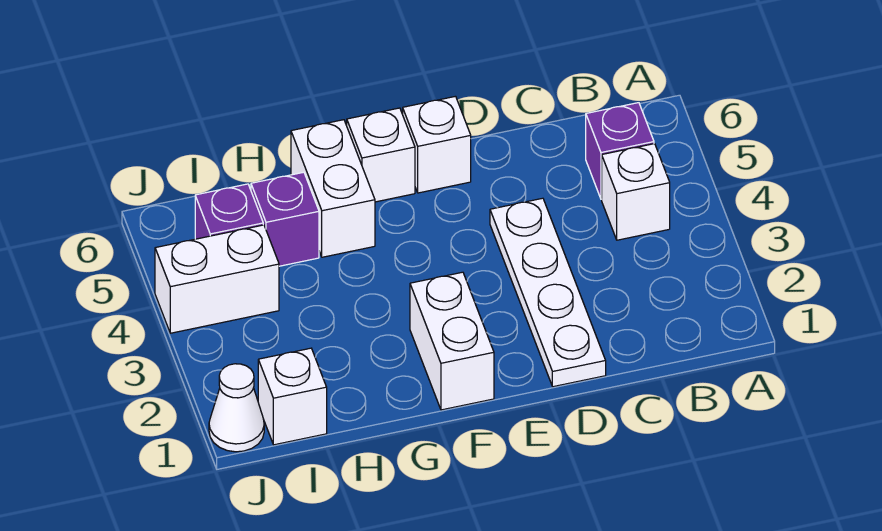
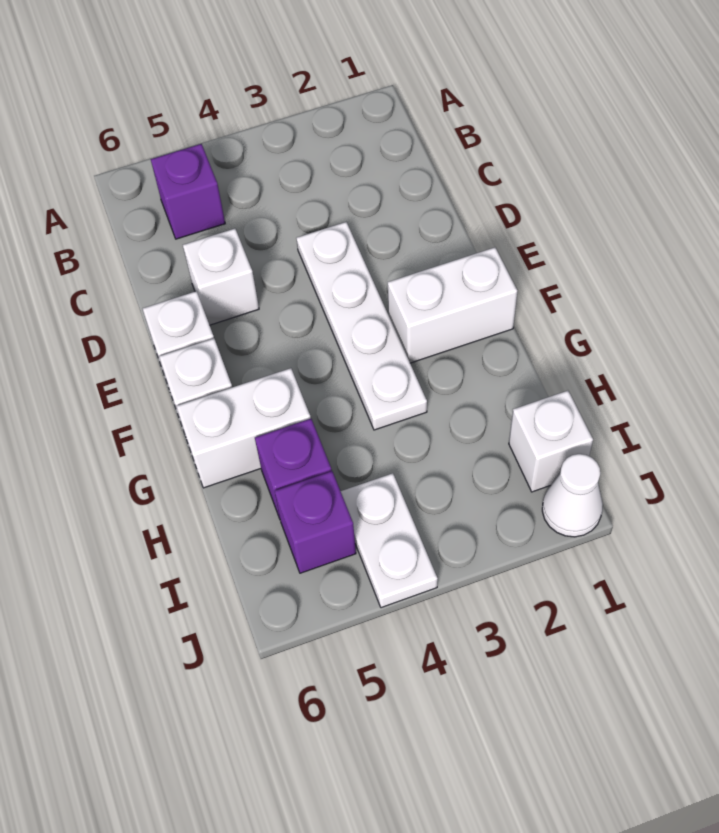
white 1x1 brick [602,144,670,240] -> white 1x1 brick moved to [183,229,259,325]
white 1x4 plate [490,198,606,387] -> white 1x4 plate turned to [296,222,427,430]
white 1x2 brick [155,225,279,333] -> white 1x2 plate [341,473,438,608]

